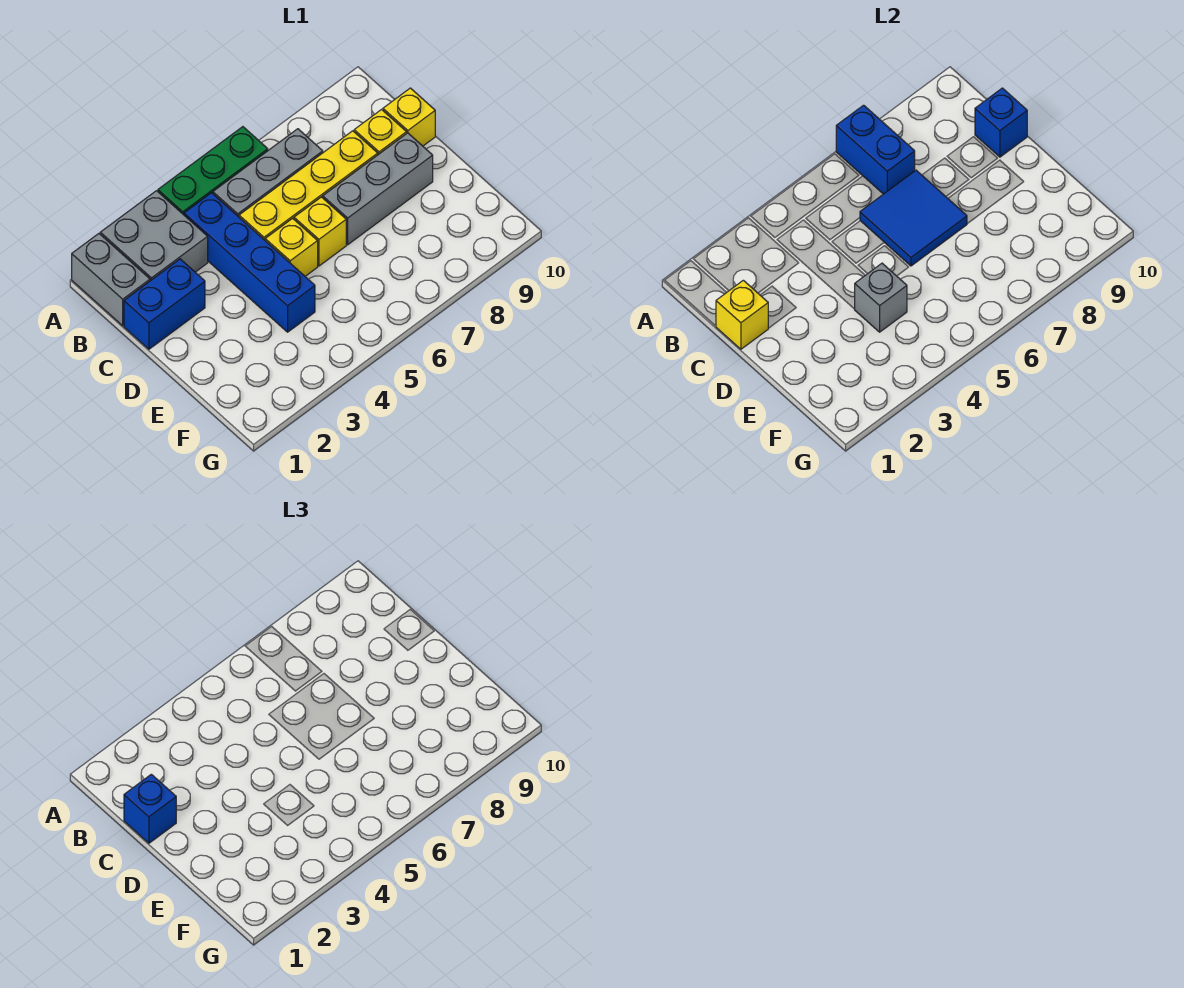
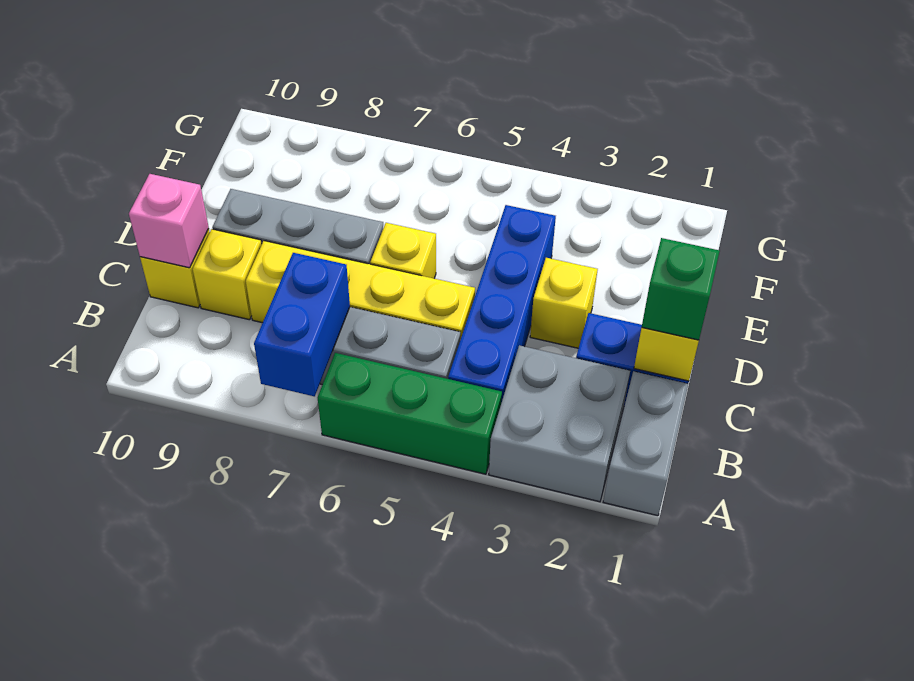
blue 1x1 brick [124,774,176,843] -> green 1x1 brick [642,238,720,340]
blue 2x2 tile [860,170,967,266] -> none
blue 1x1 brick [975,88,1027,157] -> pink 1x1 brick [129,174,209,268]
yellow 1x1 brick [265,218,318,276] -> yellow 1x1 brick moved to [530,258,598,348]
grey 1x1 brick [855,263,907,332] -> none

